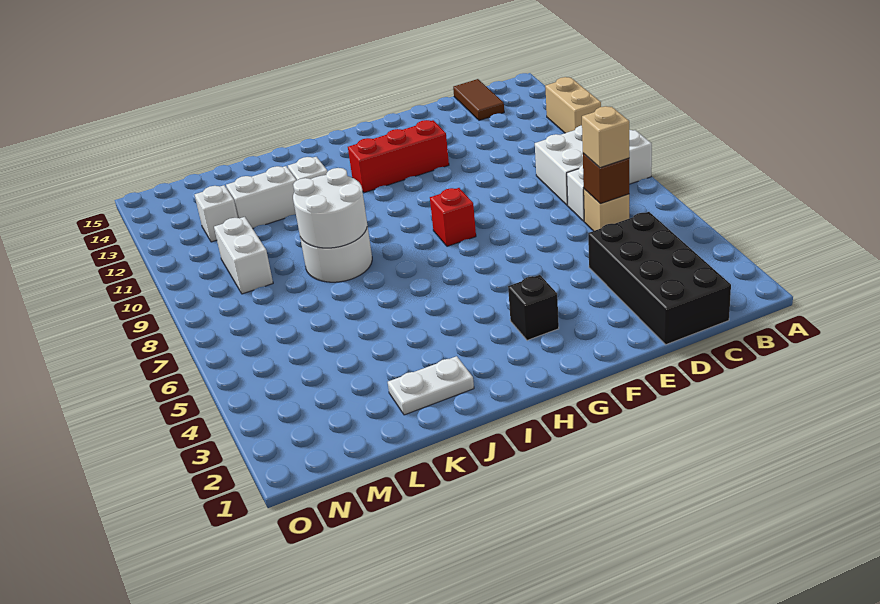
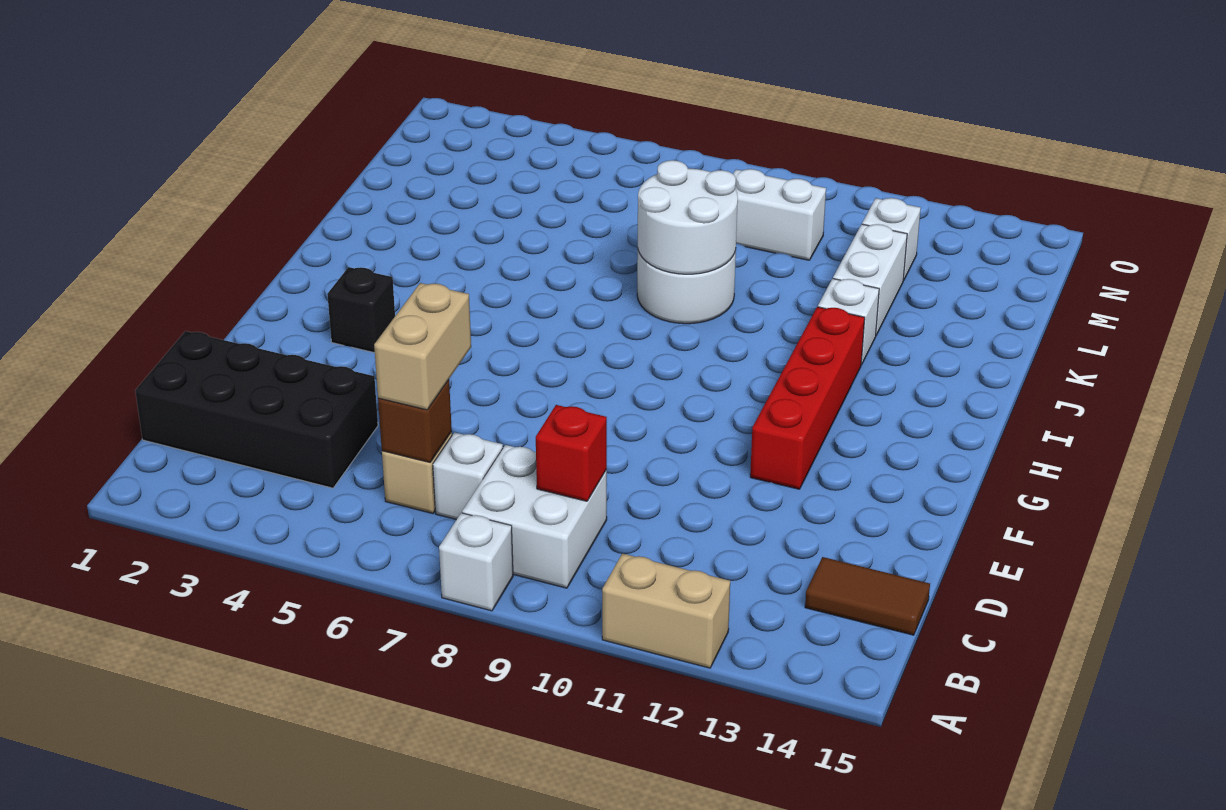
tan 1x1 brick [582,106,629,168] -> tan 1x2 brick [374,283,471,410]
red 1x3 brick [348,120,449,193] -> red 1x4 brick [750,307,865,489]
red 1x1 brick [430,188,476,246] -> red 1x1 brick moved to [536,405,607,501]
white 1x2 plate [388,356,474,415] -> none

